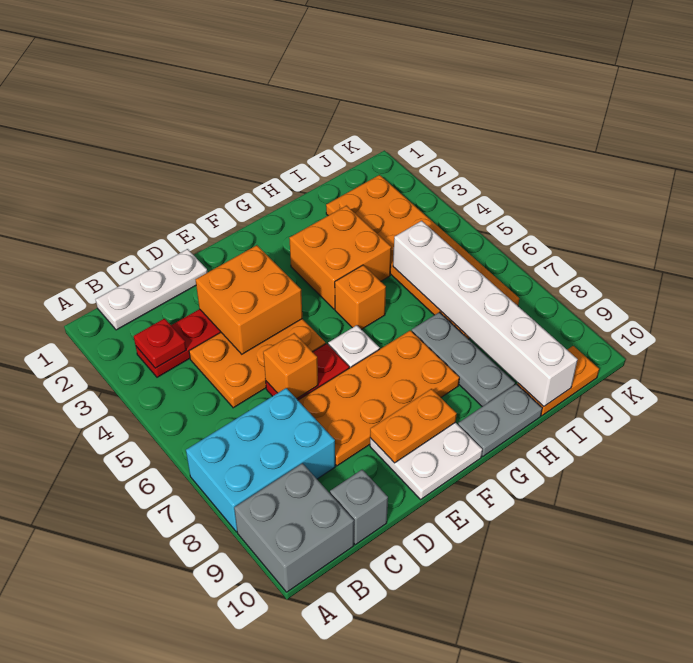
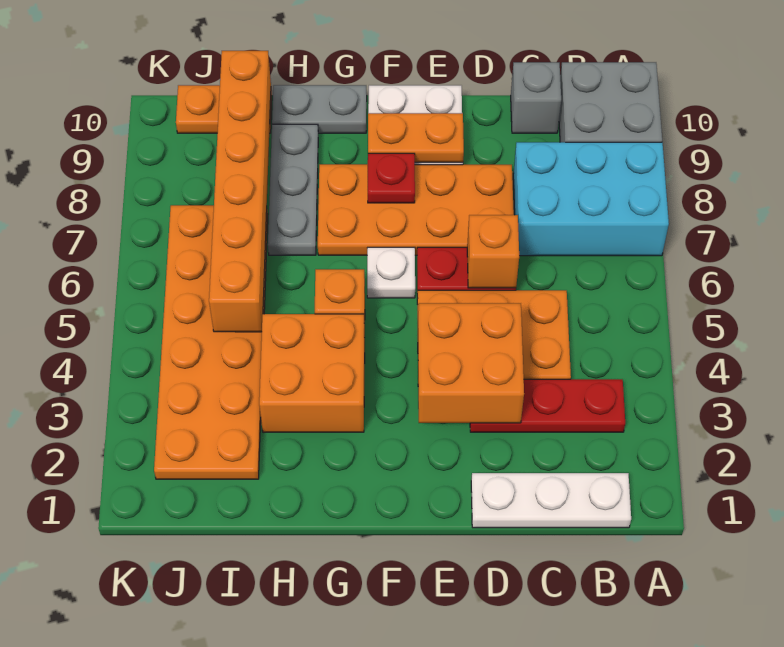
red 1x1 plate [134,319,186,368] -> red 1x1 plate moved to [368,153,415,203]
white 1x6 brick [393,221,578,406] -> orange 1x6 brick [209,51,271,332]

